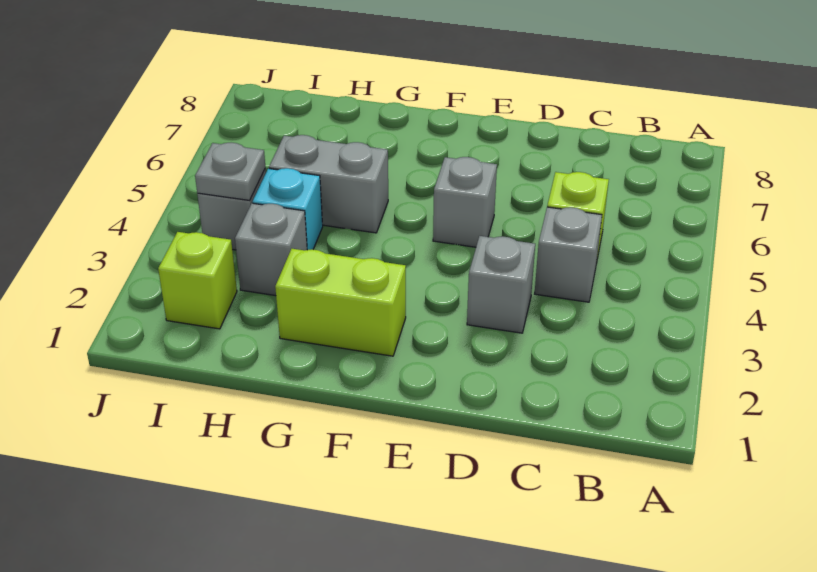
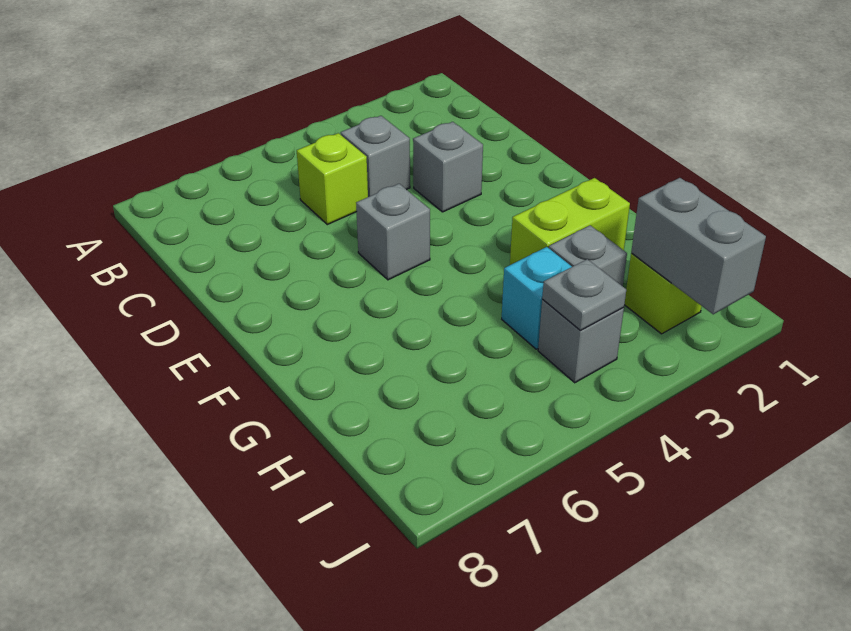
lime 1x2 brick [275,249,406,356] -> lime 1x2 brick turned to [510,178,630,265]
grey 1x2 brick [269,135,388,233] -> grey 1x2 brick moved to [631,178,766,314]

